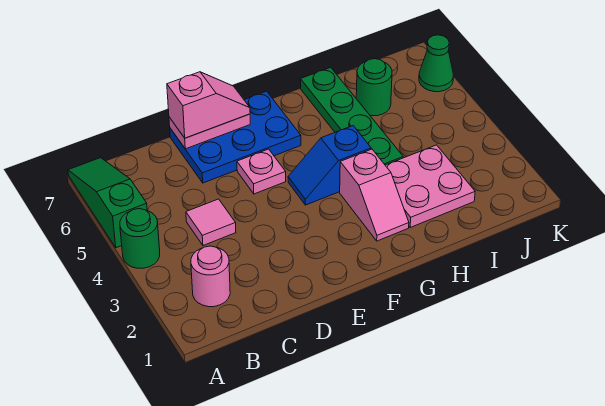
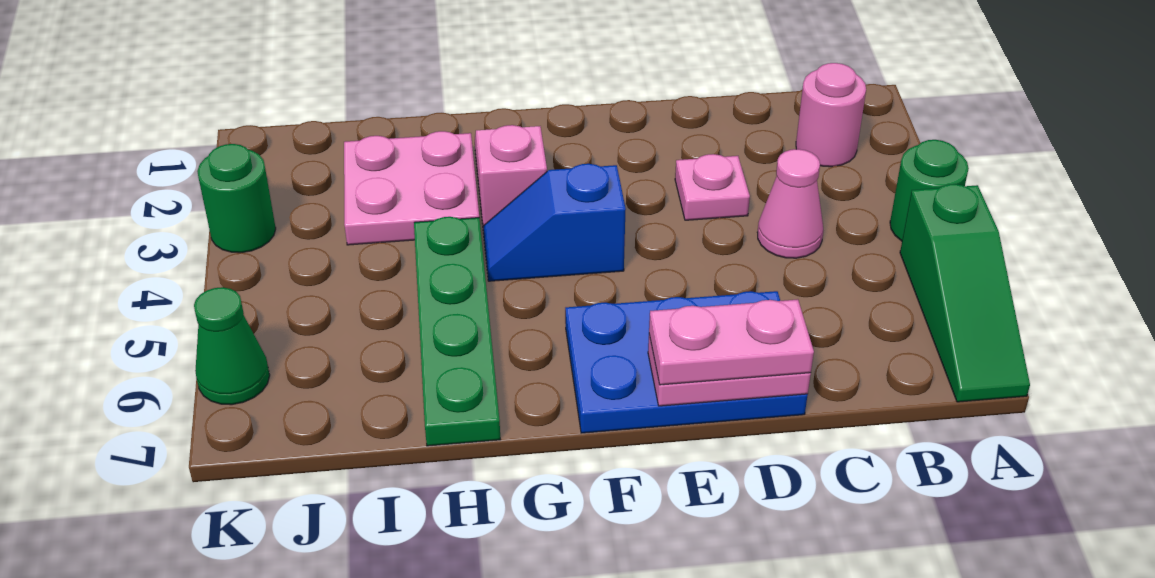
pink 1x1 tile [186,199,236,245] -> pink 1x1 cone [757,149,823,258]
pink 1x2 slope [167,72,250,138] -> pink 1x2 plate [649,299,814,385]
pink 1x1 plate [237,149,286,194] -> pink 1x1 plate moved to [675,154,750,220]
blue 1x2 slope [288,126,371,205] -> blue 1x2 slope turned to [483,164,626,281]
green 1x1 round brick [356,59,392,116] -> green 1x1 round brick moved to [197,144,276,253]

